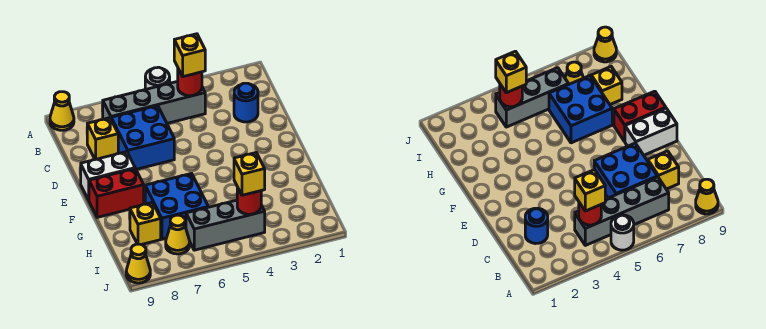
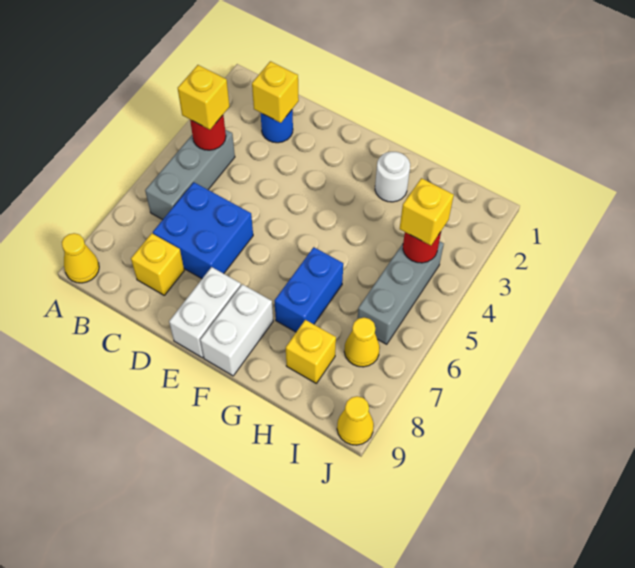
white 1x1 round brick [145,67,170,89] -> white 1x1 round brick moved to [375,152,410,202]
grey 1x4 brick [102,81,205,123] -> grey 1x3 brick [145,130,235,220]
none -> yellow 1x1 brick [252,61,299,123]
red 1x2 brick [89,169,144,217] -> white 1x2 brick [200,284,273,376]
blue 2x2 brick [145,173,208,239] -> blue 1x2 brick [275,247,343,332]

